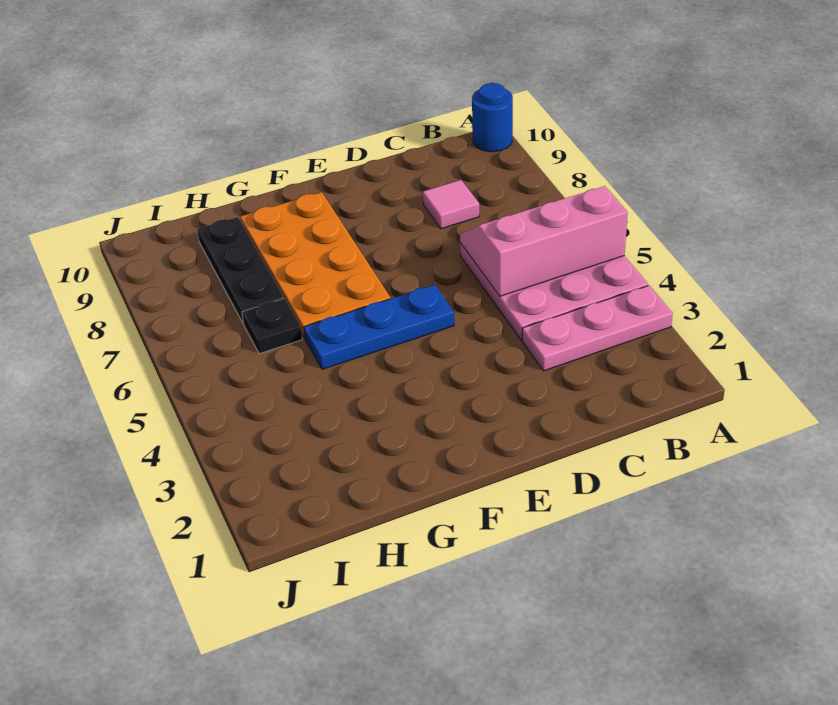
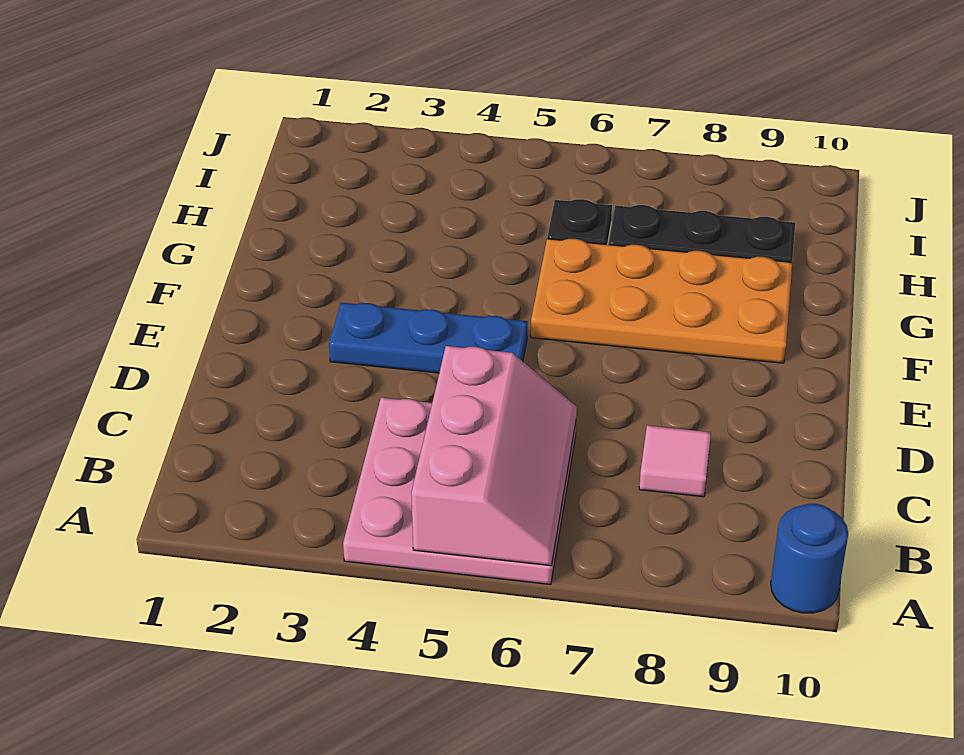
pink 1x3 plate [522,286,673,371] -> none
blue 1x3 plate [304,285,454,369] -> blue 1x3 plate turned to [329,303,528,373]

